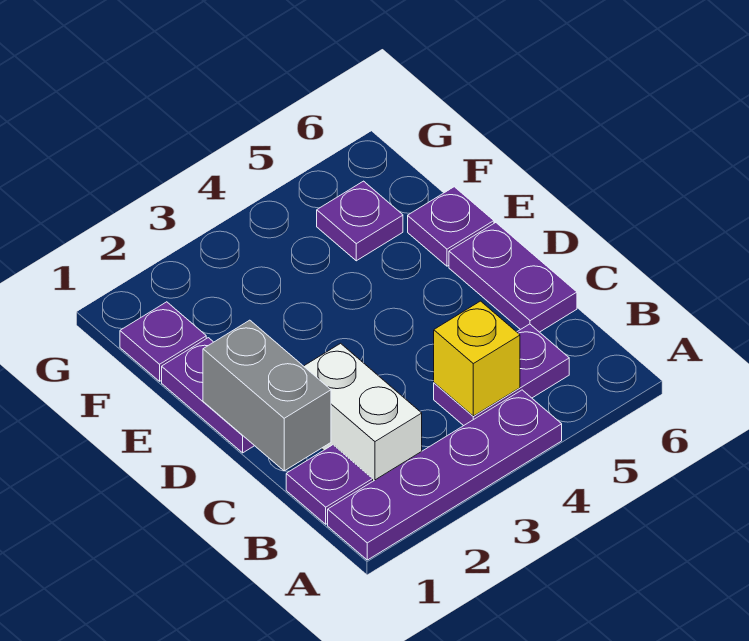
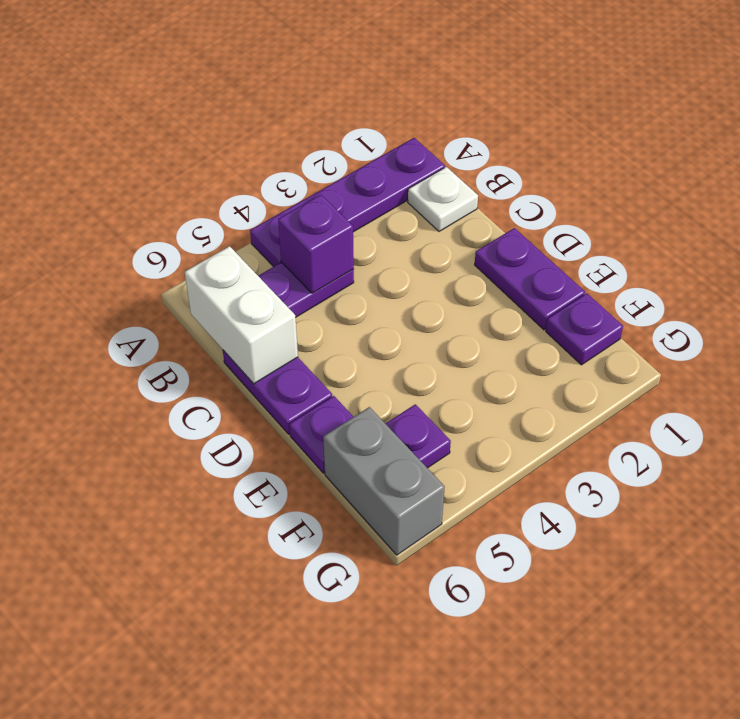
purple 1x1 plate [286,445,373,524] -> white 1x1 plate [408,167,478,231]
white 1x2 brick [304,343,422,481] -> white 1x2 brick moved to [185,246,298,384]
yellow 1x1 brick [434,301,520,416] -> purple 1x1 brick [278,195,354,293]
grey 1x2 brick [203,320,331,471] -> grey 1x2 brick moved to [323,407,445,555]

